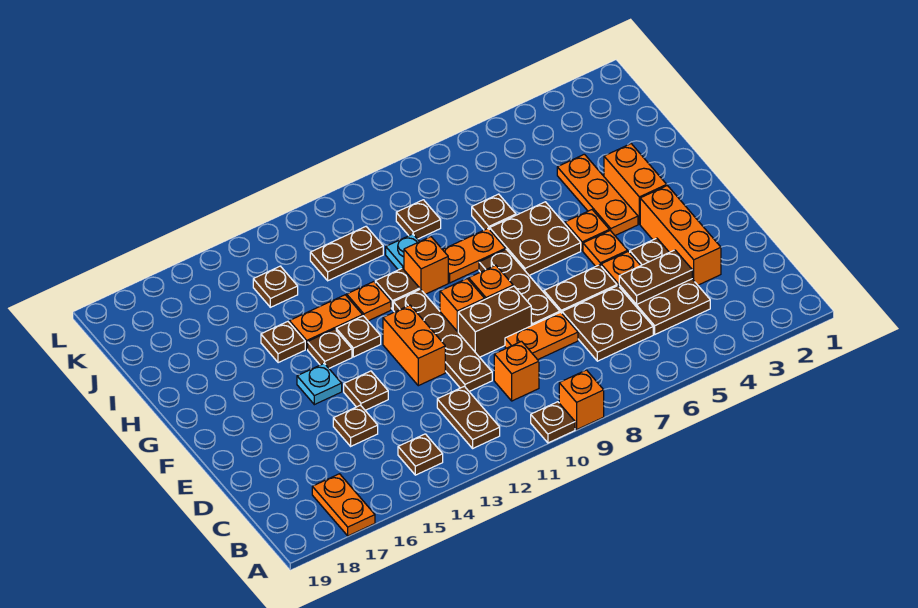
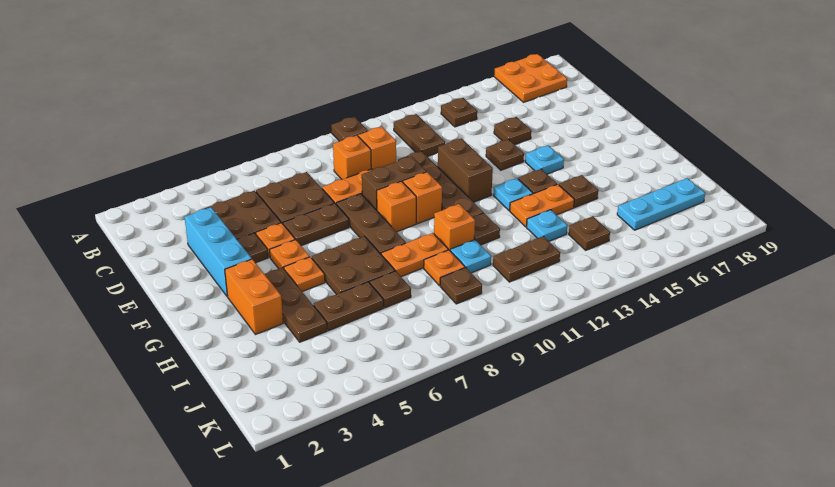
orange 1x1 brick [559,370,604,430] -> orange 1x1 brick moved to [333,135,371,180]
orange 1x2 plate [312,474,375,536] -> orange 2x2 plate [494,54,567,102]
orange 1x3 brick [640,186,721,285] -> cyan 1x3 brick [185,207,252,297]
brown 1x2 plate [619,250,692,305] -> brown 1x2 plate moved to [314,282,384,330]
orange 1x2 brick [383,305,445,386] -> brown 1x2 brick [438,138,493,202]
orange 1x3 plate [557,154,638,235] -> brown 1x3 plate [265,268,327,342]
brown 1x1 plate [336,316,381,357] -> cyan 1x1 plate [493,178,533,211]
orange 1x1 plate [347,282,391,321] -> orange 1x1 plate moved to [424,250,465,286]
none -> cyan 1x1 plate [527,210,567,241]
none -> cyan 1x3 plate [617,178,705,230]

